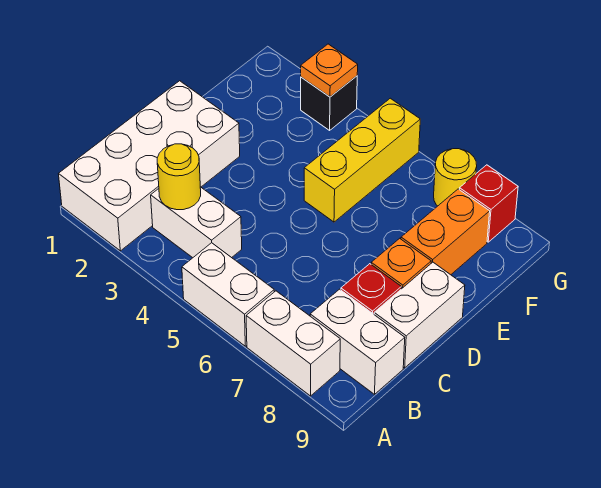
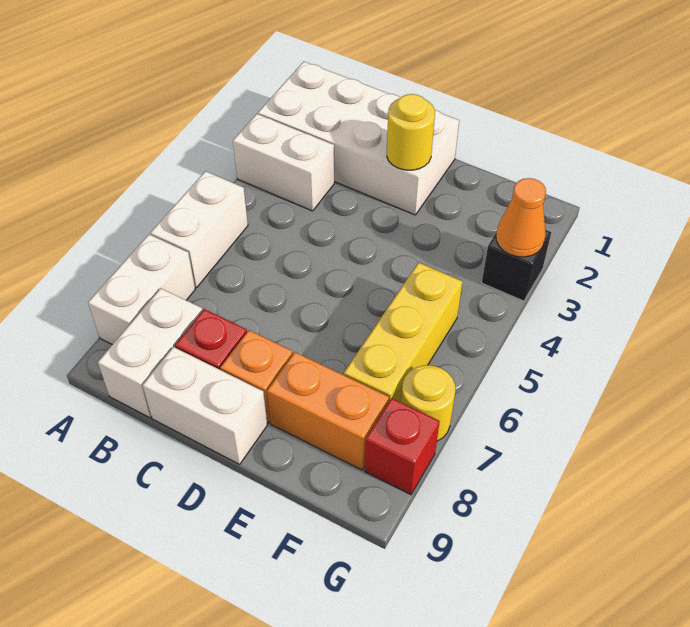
white 1x2 brick [151,187,242,258] -> white 1x2 brick turned to [233,114,334,211]
yellow 1x1 round brick [157,144,201,210] -> yellow 1x1 round brick moved to [387,94,435,170]
yellow 1x3 brick [304,98,420,222] -> yellow 1x3 brick turned to [344,263,462,402]
orange 1x1 plate [301,44,358,97] -> orange 1x1 cone [496,178,546,257]

